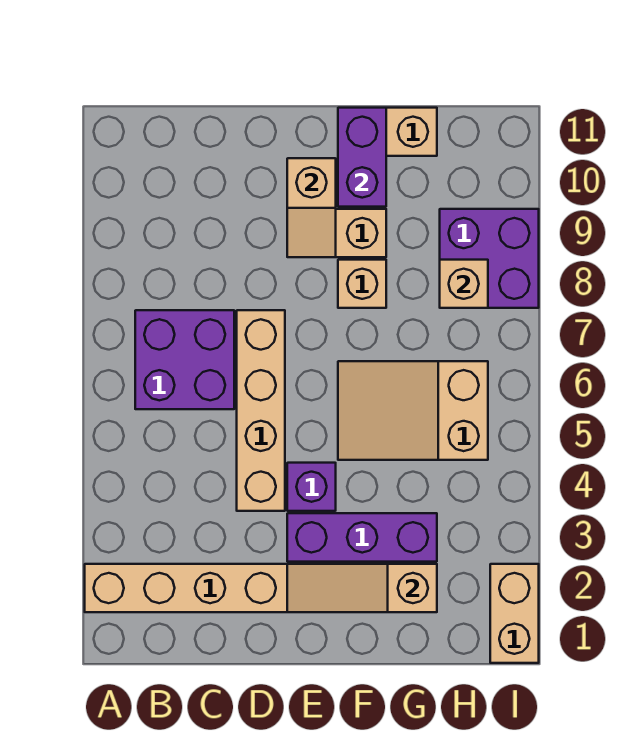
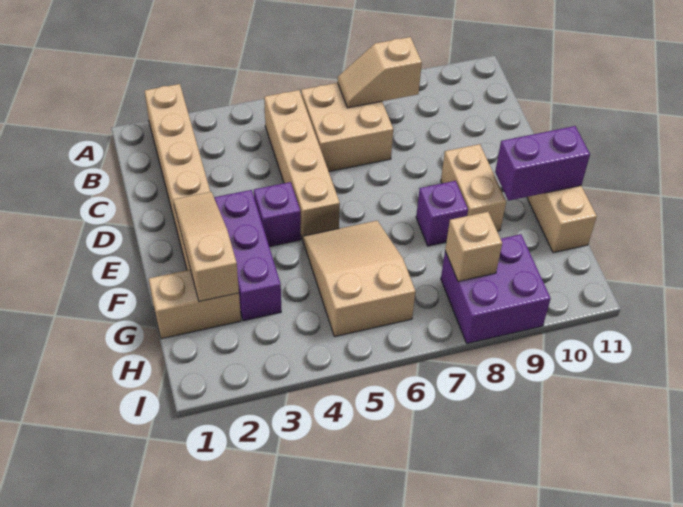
purple 2x2 brick [135,310,234,409] -> tan 2x2 brick [301,83,393,171]
tan 1x4 brick [237,310,285,511] -> tan 1x4 brick turned to [264,90,340,239]
tan 1x2 slope [287,158,336,257] -> tan 1x2 slope moved to [338,37,422,108]
tan 1x1 brick [338,260,386,308] -> purple 1x1 brick [416,181,468,246]
tan 1x2 brick [490,564,539,663] -> tan 1x2 brick moved to [149,270,241,339]

